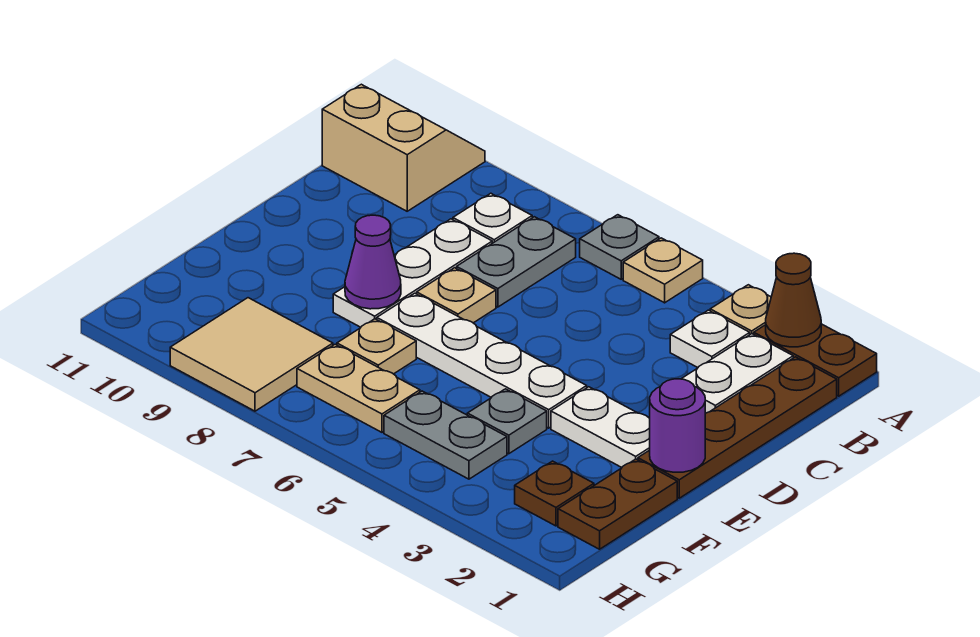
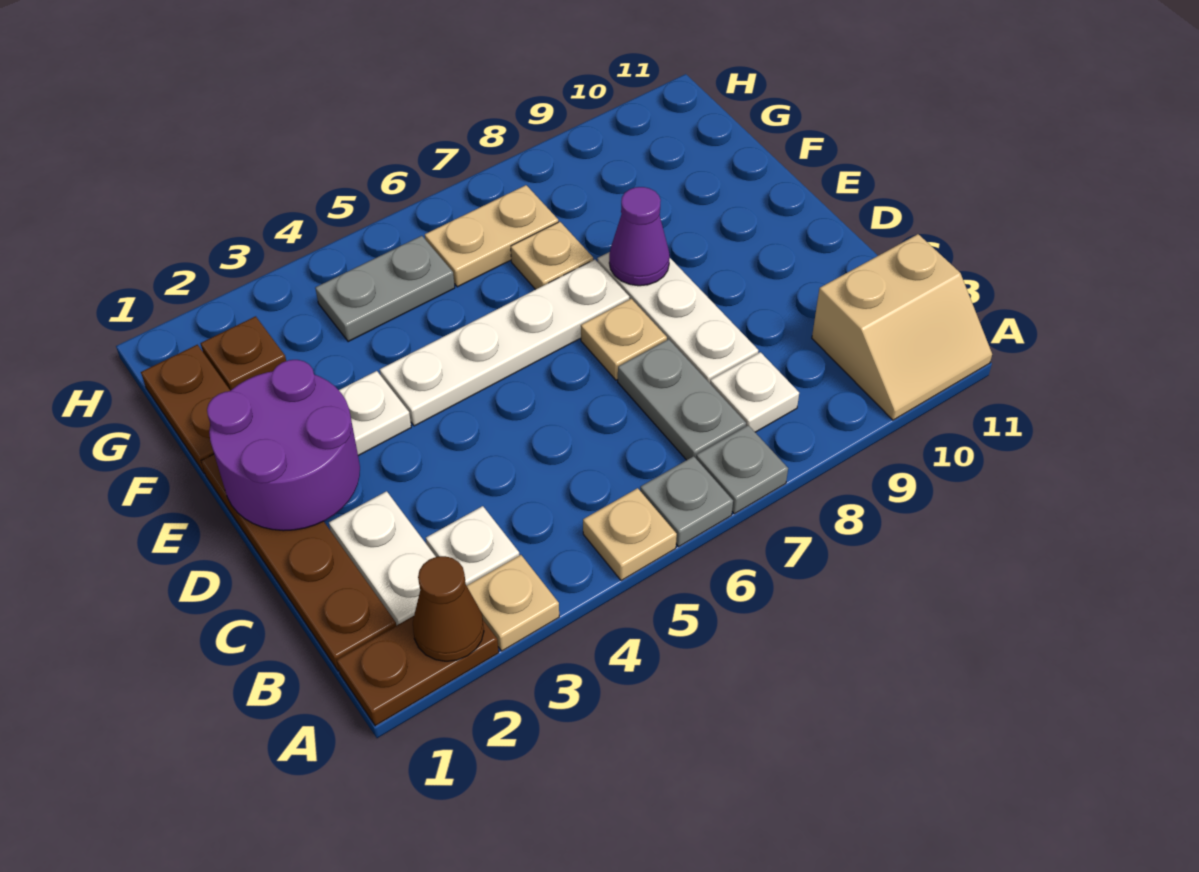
purple 1x1 round brick [650,379,705,472] -> purple 2x2 round brick [207,360,360,531]
grey 1x1 plate [467,389,547,454] -> grey 1x1 plate moved to [696,425,788,514]
tan 2x2 tile [170,298,333,411] -> none

